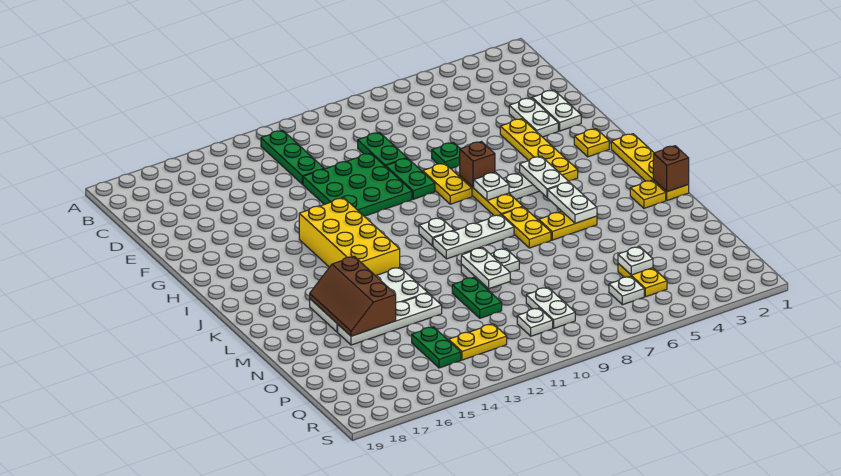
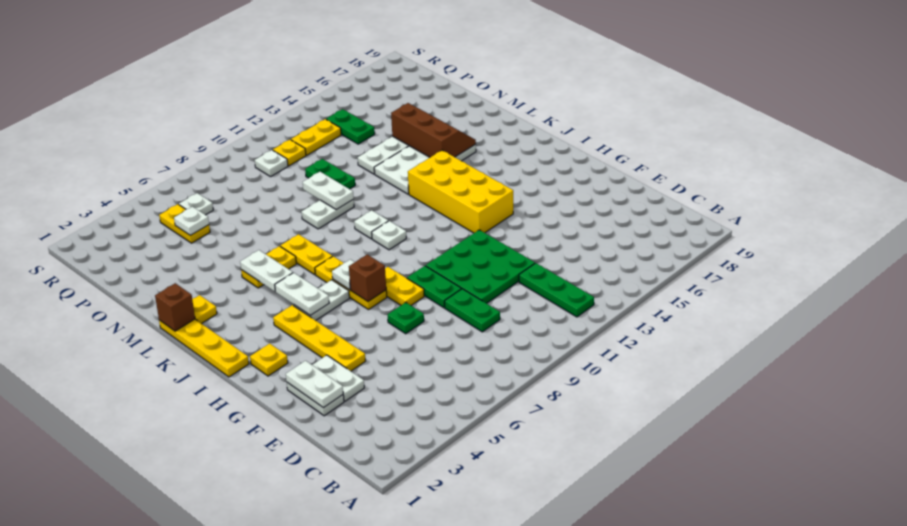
white 1x3 plate [433,215,514,259] -> white 1x1 plate [354,210,388,239]
white 1x2 plate [526,287,575,328] -> white 1x2 plate moved to [286,361,343,408]
none -> yellow 1x1 plate [273,140,306,166]

